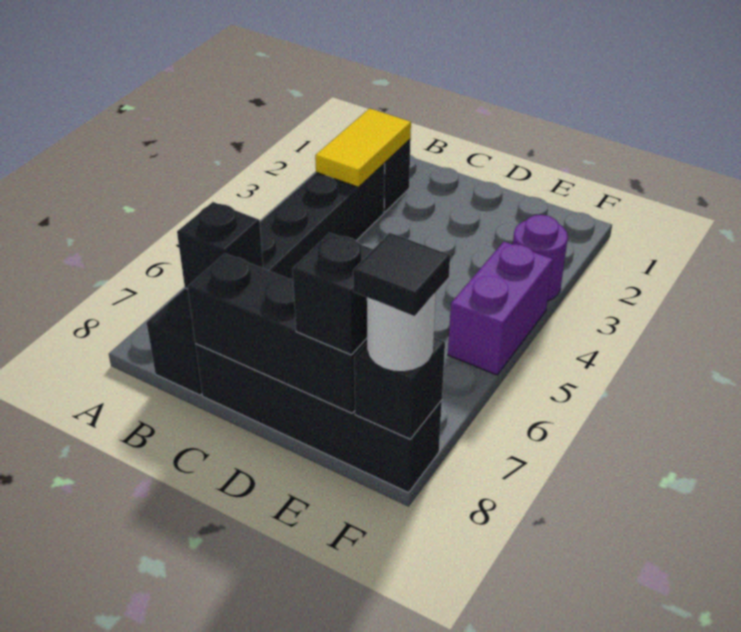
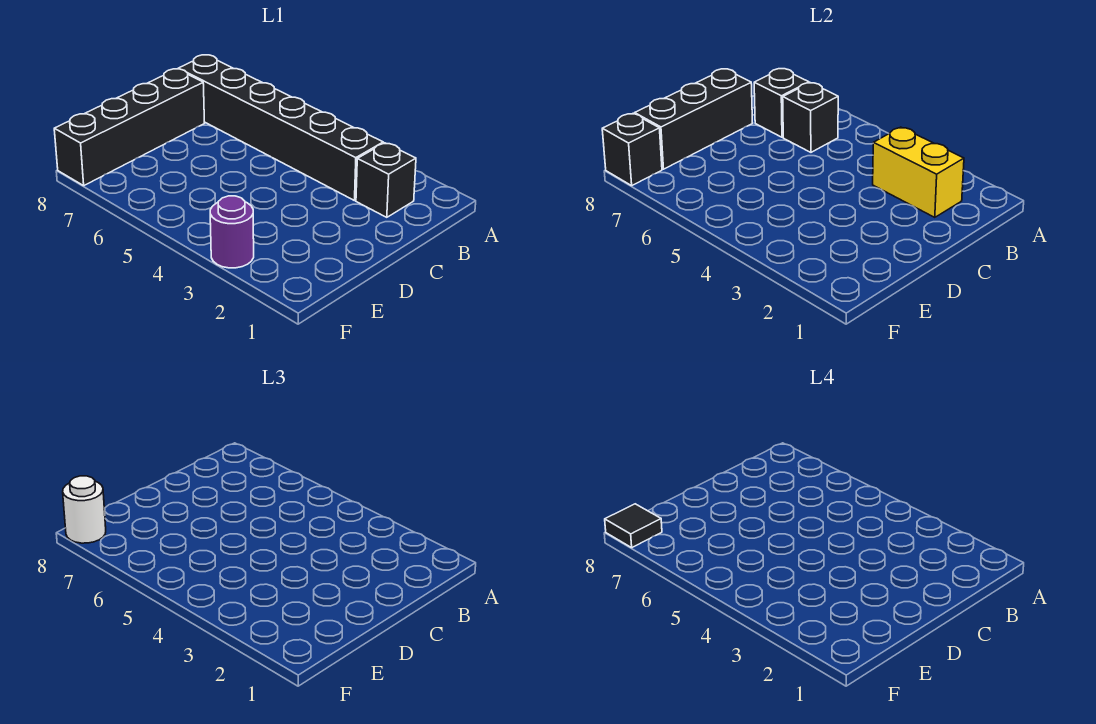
yellow 1x2 tile [315,108,411,187] -> yellow 1x2 brick [873,127,964,217]
black 1x1 brick [292,233,373,355] -> black 1x1 brick moved to [783,83,838,152]
purple 1x2 brick [448,242,553,375] -> none

